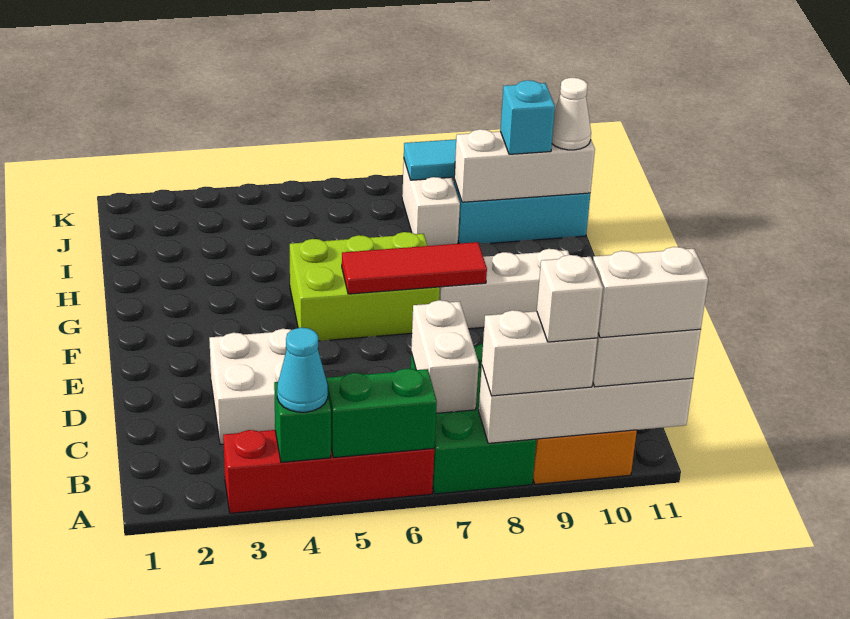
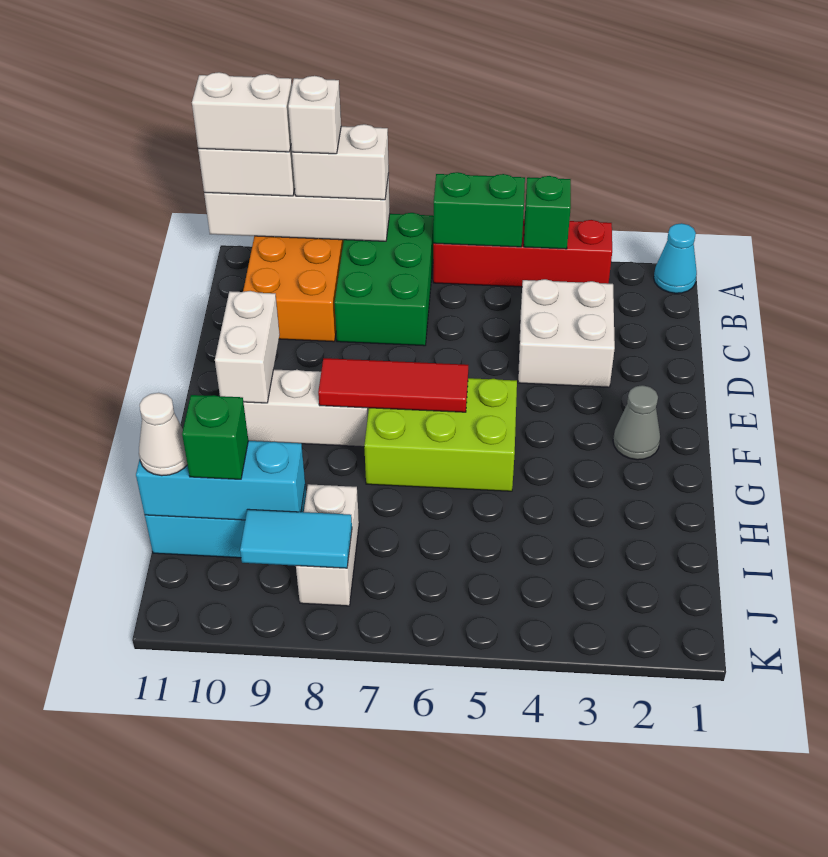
cyan 1x1 cone [277,328,328,412] -> cyan 1x1 cone moved to [654,223,697,293]
white 1x2 brick [411,300,479,413] -> white 1x2 brick moved to [215,291,280,403]
none -> grey 1x1 cone [613,385,660,460]
white 1x3 brick [454,129,595,202] -> cyan 1x3 brick [136,441,305,520]
cyan 1x1 brick [500,80,555,154] -> green 1x1 brick [182,395,248,479]

